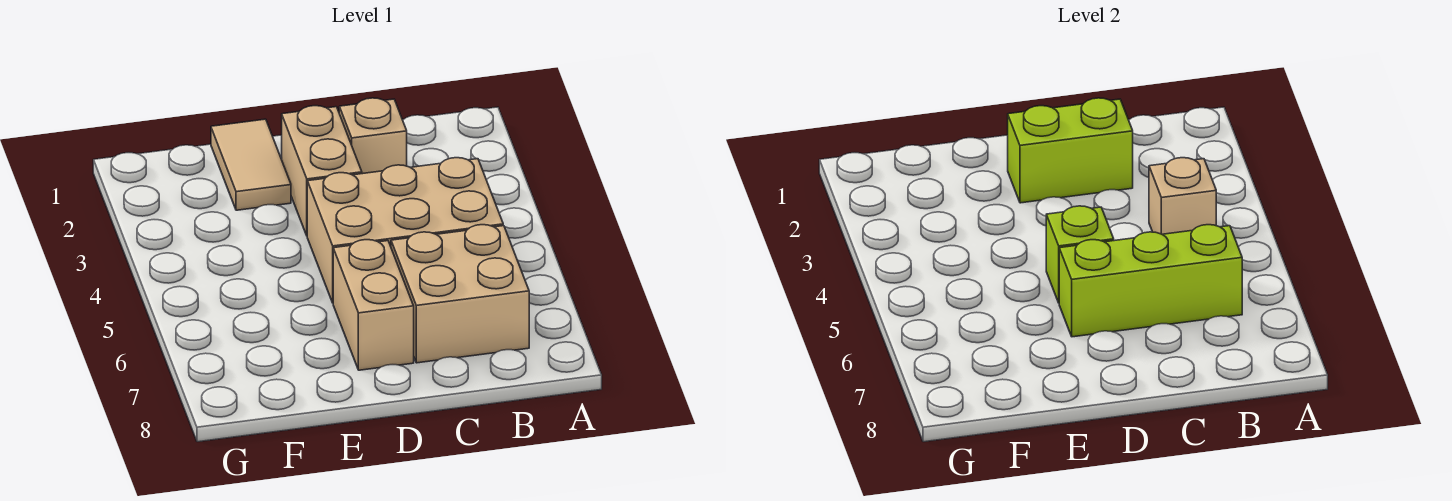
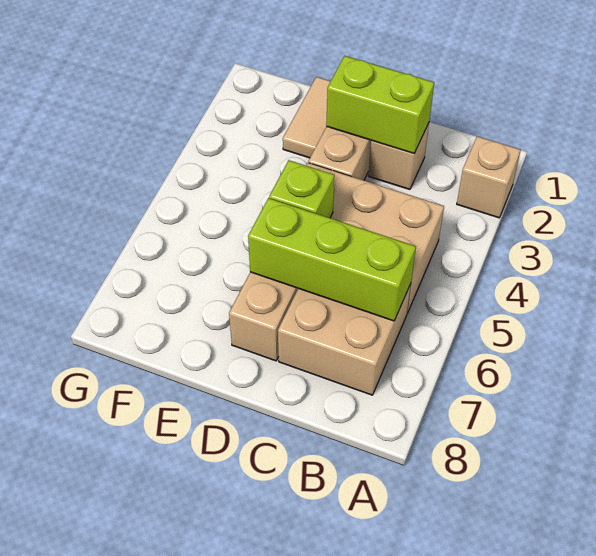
tan 1x1 brick [1149,158,1216,234] -> tan 1x1 brick moved to [457,136,521,218]

